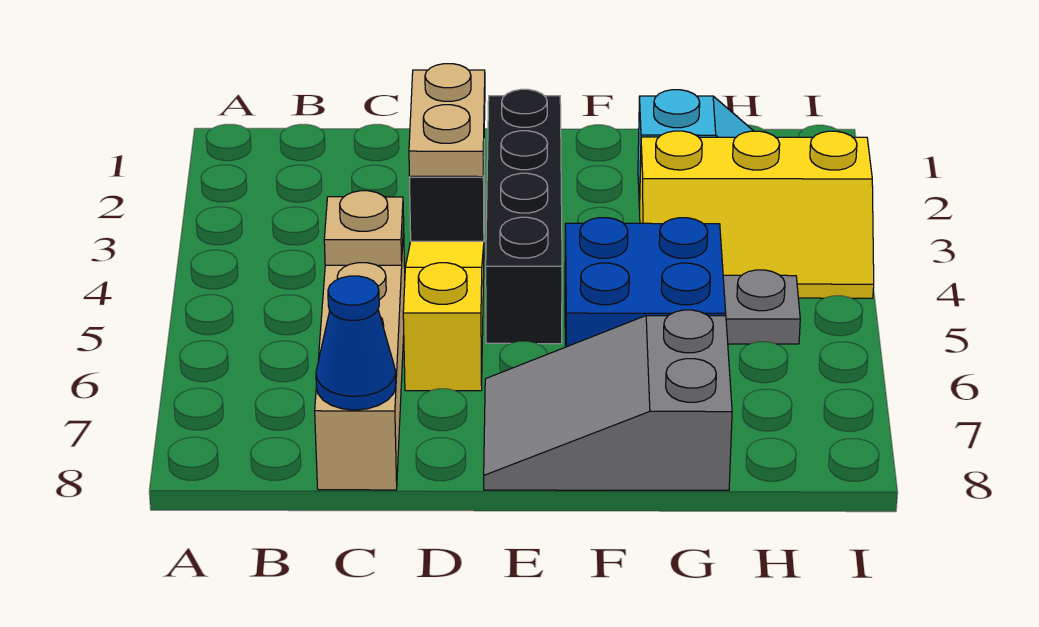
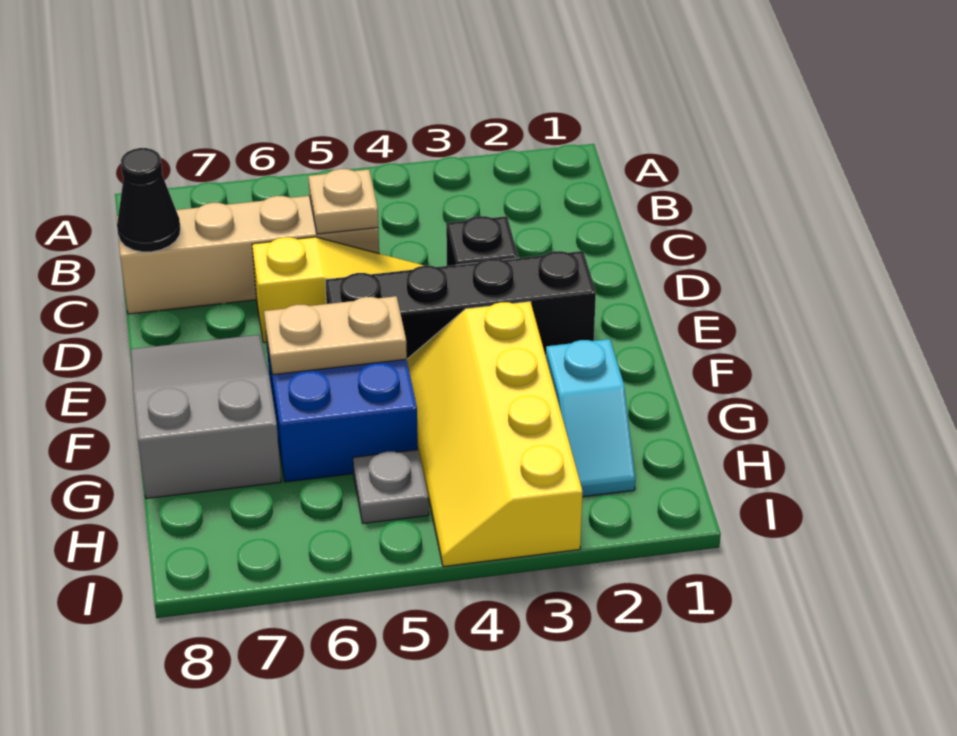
blue 1x1 cone [316,276,396,410] -> black 1x1 cone [117,148,180,252]
tan 1x2 plate [409,64,485,177] -> tan 1x2 plate moved to [264,296,407,375]
yellow 2x3 slope [639,131,874,298] -> yellow 2x4 slope [407,302,583,567]

